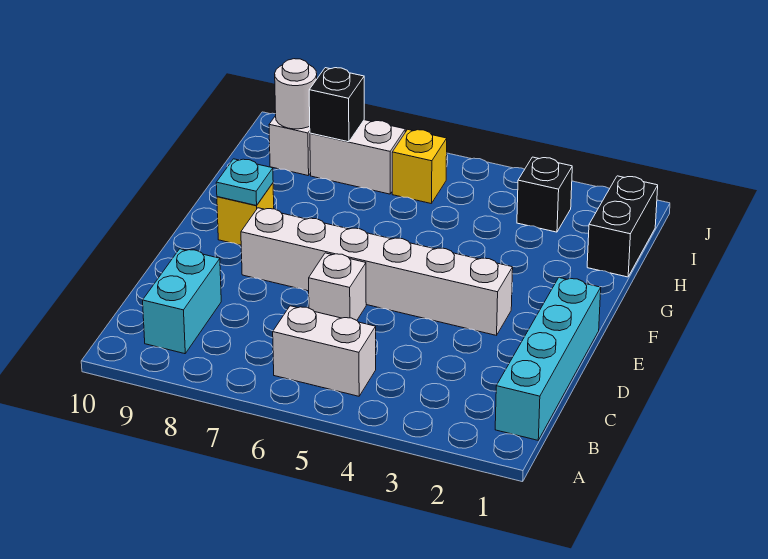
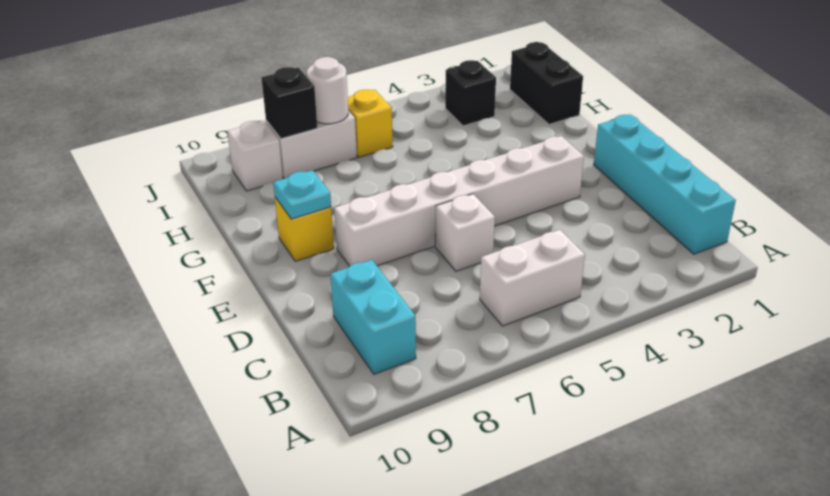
white 1x1 round brick [275,59,317,129] -> white 1x1 round brick moved to [307,57,348,124]

